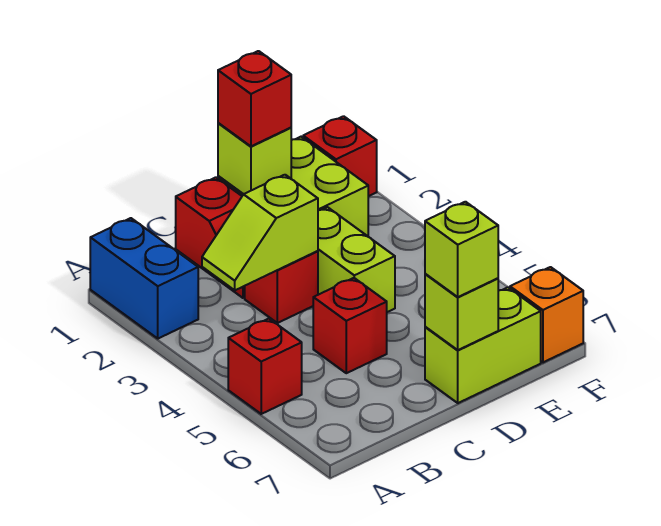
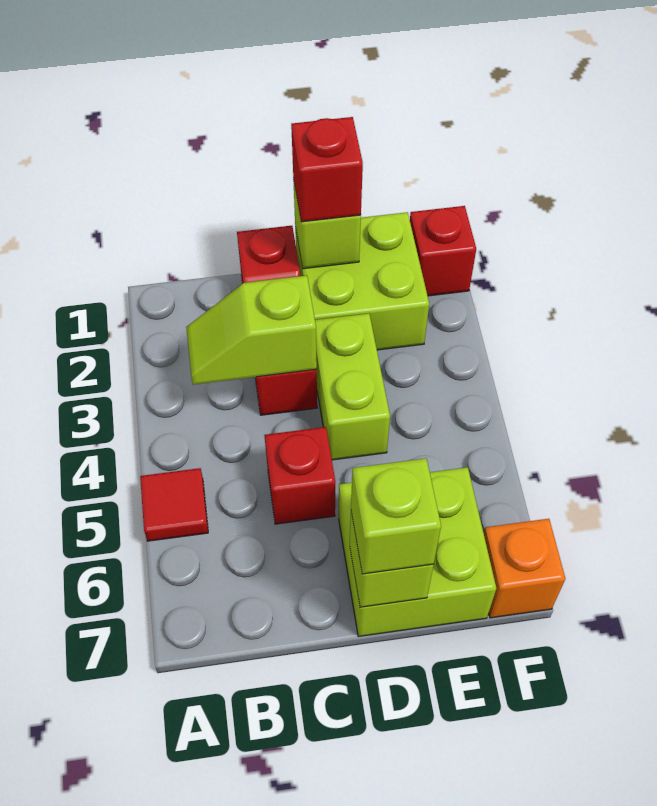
blue 1x2 brick [90,218,198,339] -> none
red 1x1 brick [228,319,302,414] -> red 1x1 tile [140,468,208,541]
lime 1x2 brick [425,287,541,403] -> lime 2x2 brick [339,467,496,636]

